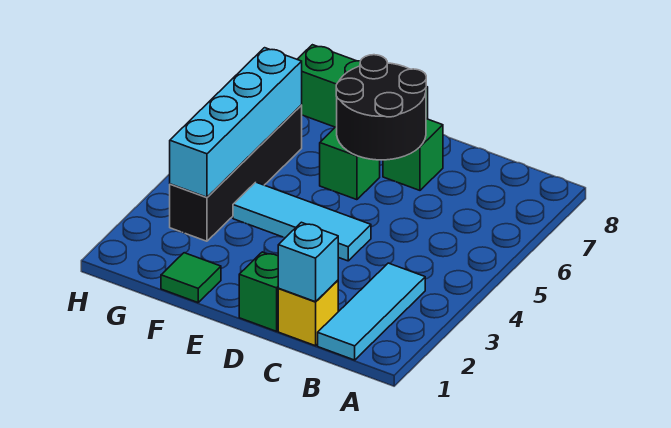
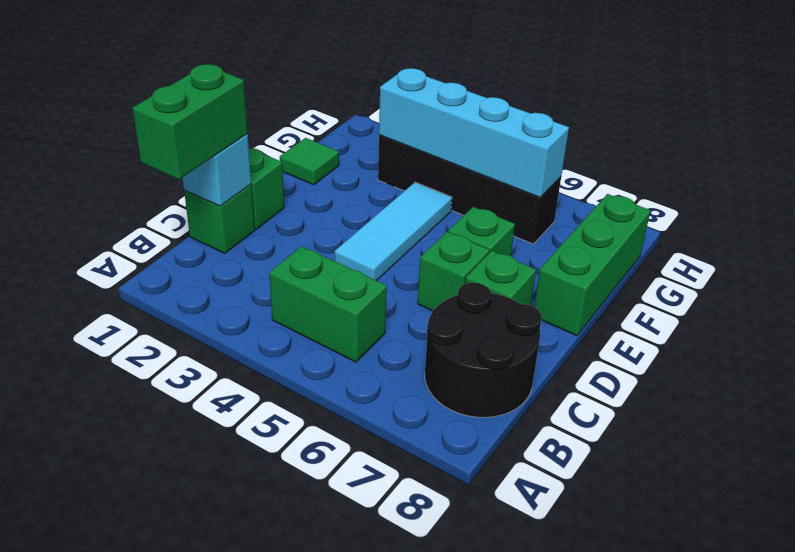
cyan 1x3 tile [318,263,425,360] -> none
none -> green 1x2 brick [133,64,248,180]
none -> green 1x2 brick [269,246,387,362]
yellow 1x1 brick [278,280,338,346] -> green 1x1 brick [184,184,255,253]
none -> green 1x1 brick [418,232,489,311]
black 2x2 round brick [336,55,426,160] -> black 2x2 round brick moved to [425,282,542,417]

